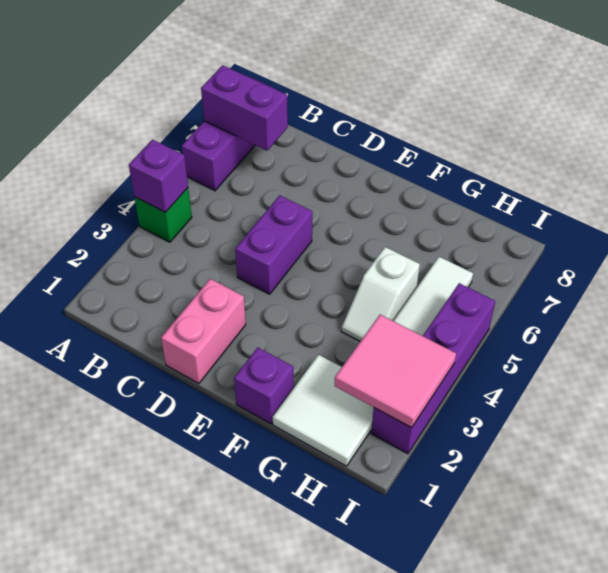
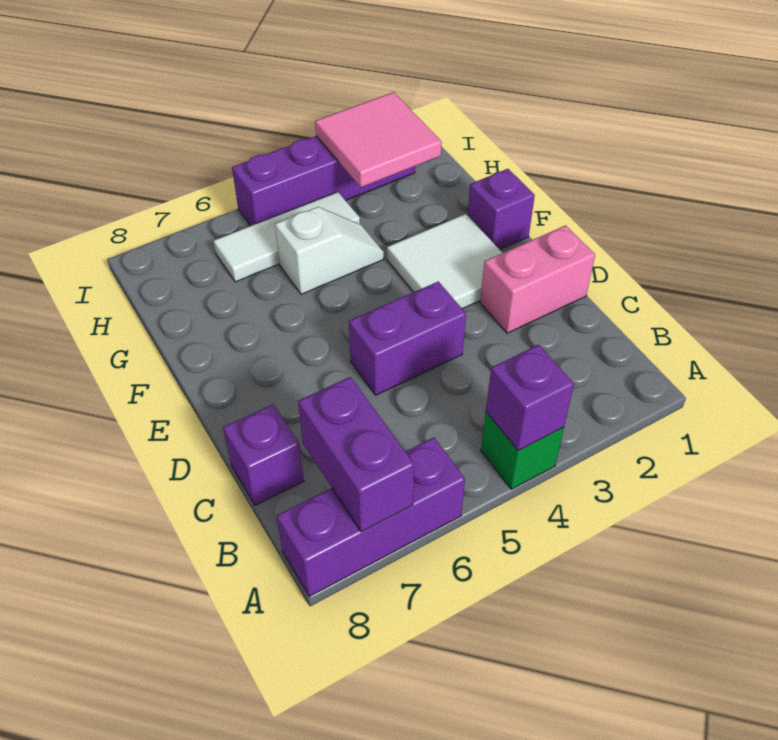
none -> purple 1x1 brick [223,404,304,505]
white 2x2 tile [273,355,374,466] -> white 2x2 tile moved to [387,214,502,309]

